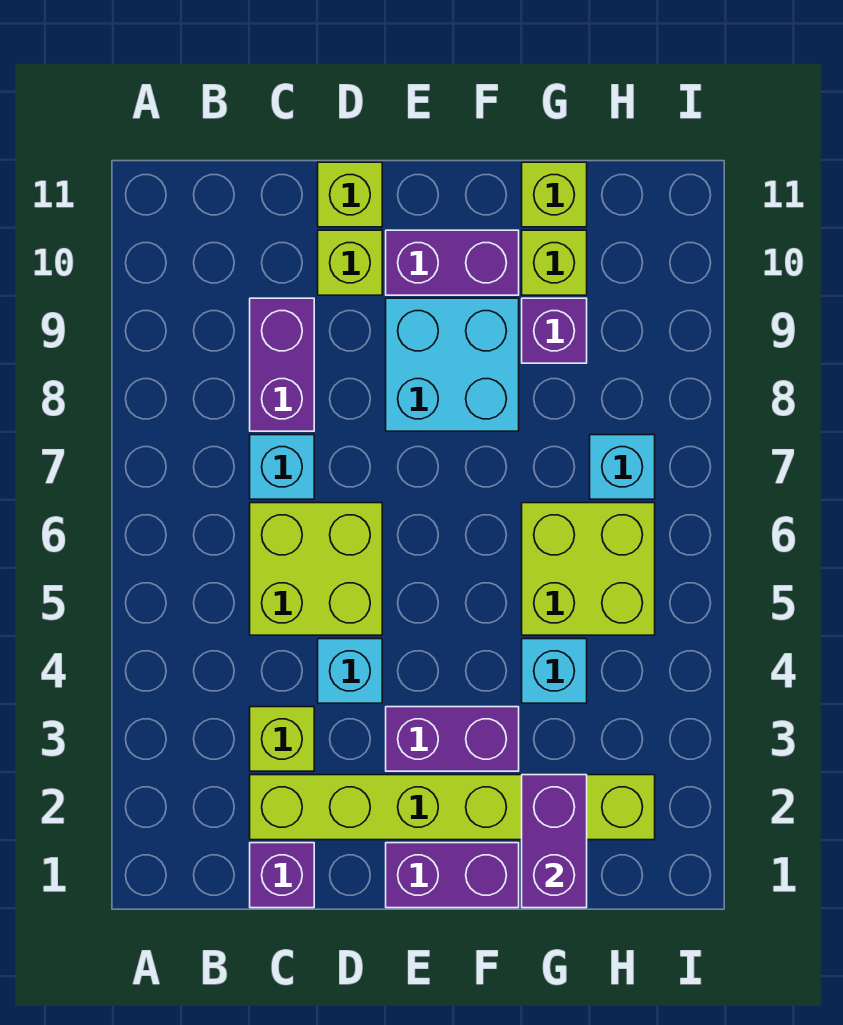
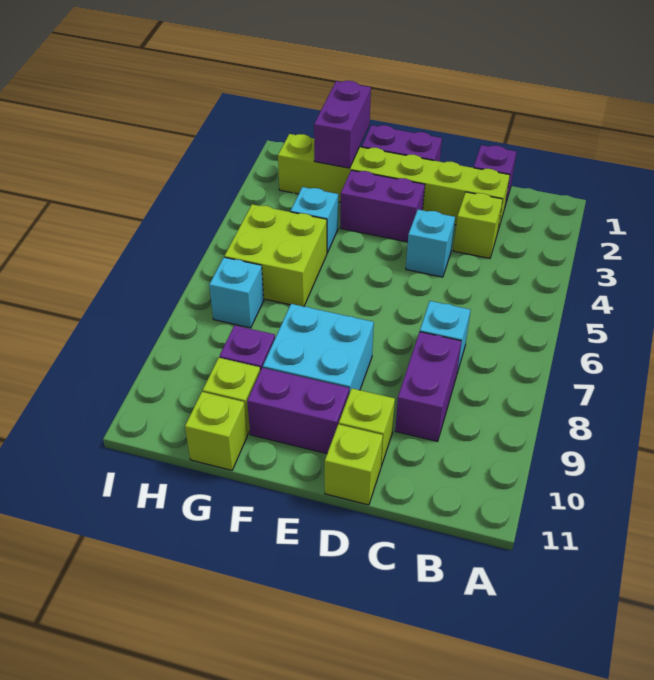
lime 2x2 brick [250,503,382,635] -> none

